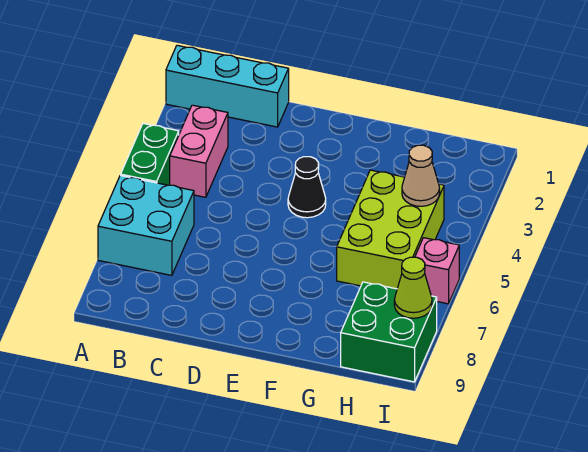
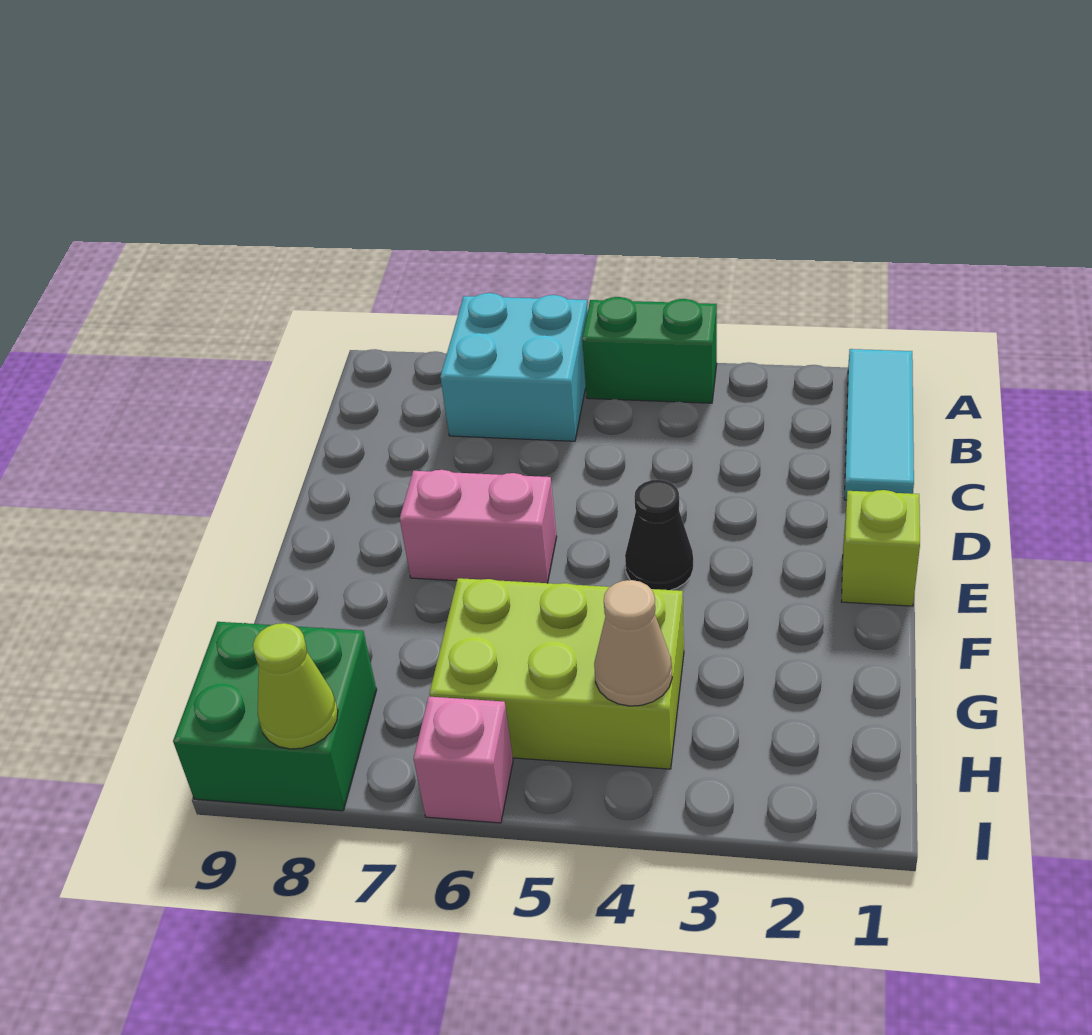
cyan 1x3 brick [166,45,289,127] -> cyan 1x3 tile [844,349,914,500]
pink 1x2 brick [170,105,228,197] -> pink 1x2 brick moved to [400,470,557,583]
none -> lime 1x1 brick [841,490,920,606]

